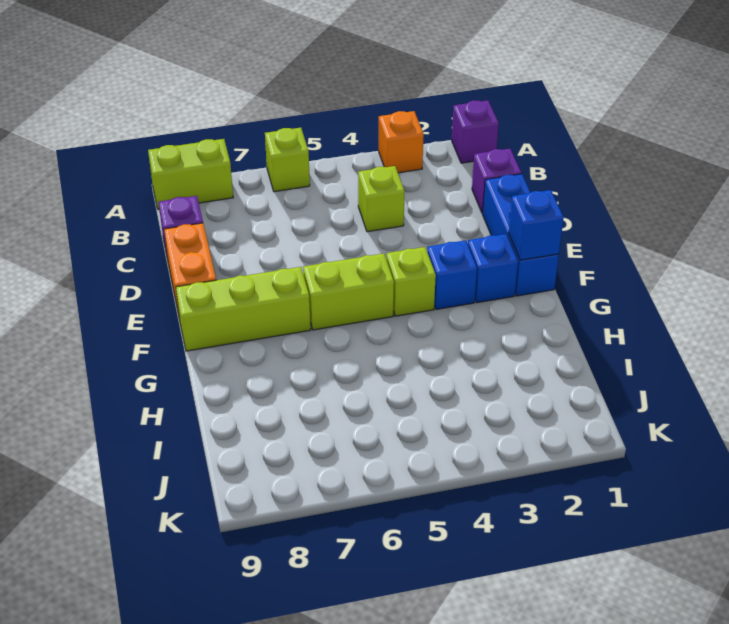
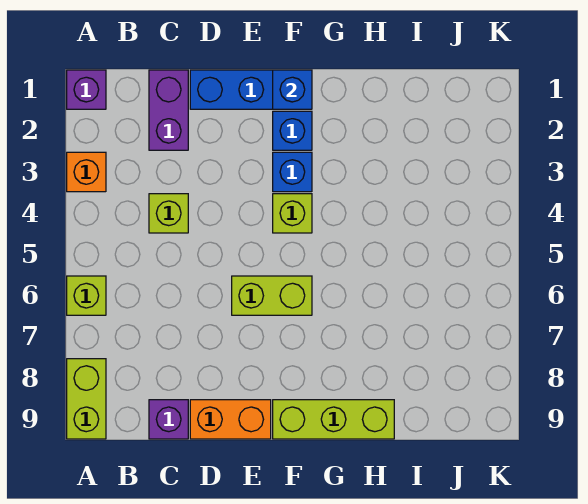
purple 1x1 brick [472,149,521,214] -> purple 1x2 brick [149,70,188,150]
lime 1x2 brick [303,254,394,330] -> lime 1x2 brick turned to [232,276,312,315]
lime 1x3 brick [176,267,311,351] -> lime 1x3 brick turned to [273,400,394,439]

